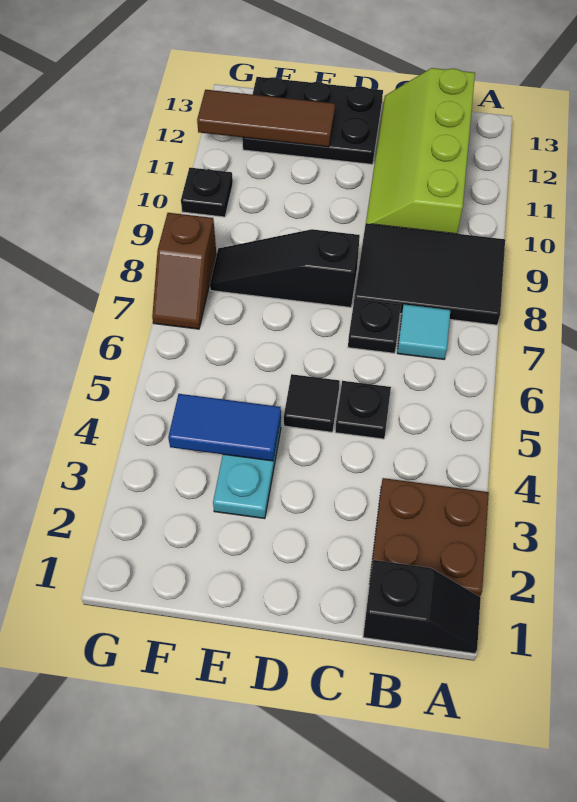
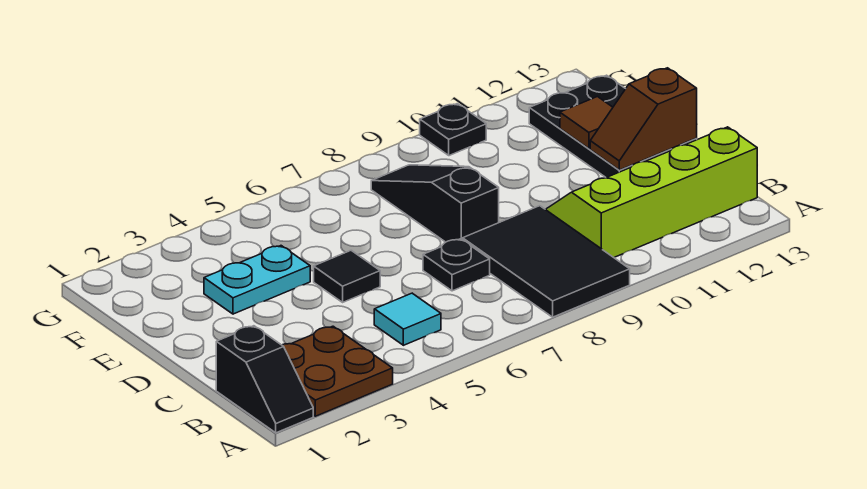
cyan 1x1 tile [397,304,450,359] -> cyan 1x1 tile moved to [374,293,441,345]
black 1x1 plate [335,381,391,439] -> none
blue 1x2 tile [168,394,281,461] -> none
brown 1x3 tile [197,90,335,147] -> brown 1x1 tile [560,97,613,149]
brown 1x2 slope [152,213,216,329] -> brown 1x2 slope moved to [590,68,697,170]

